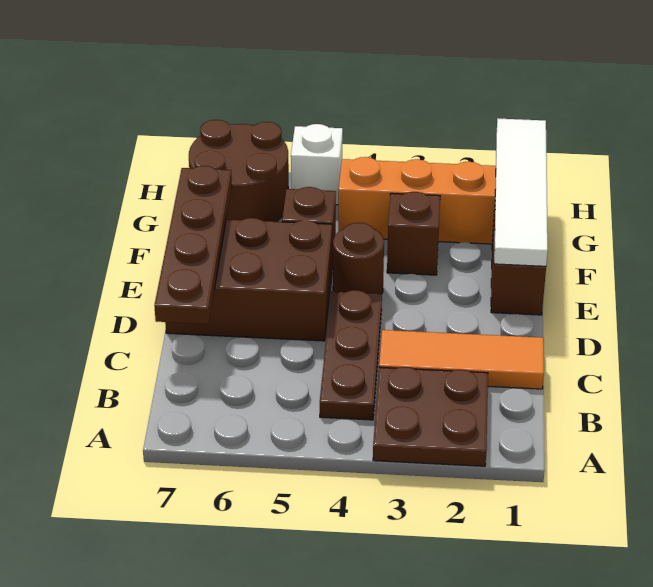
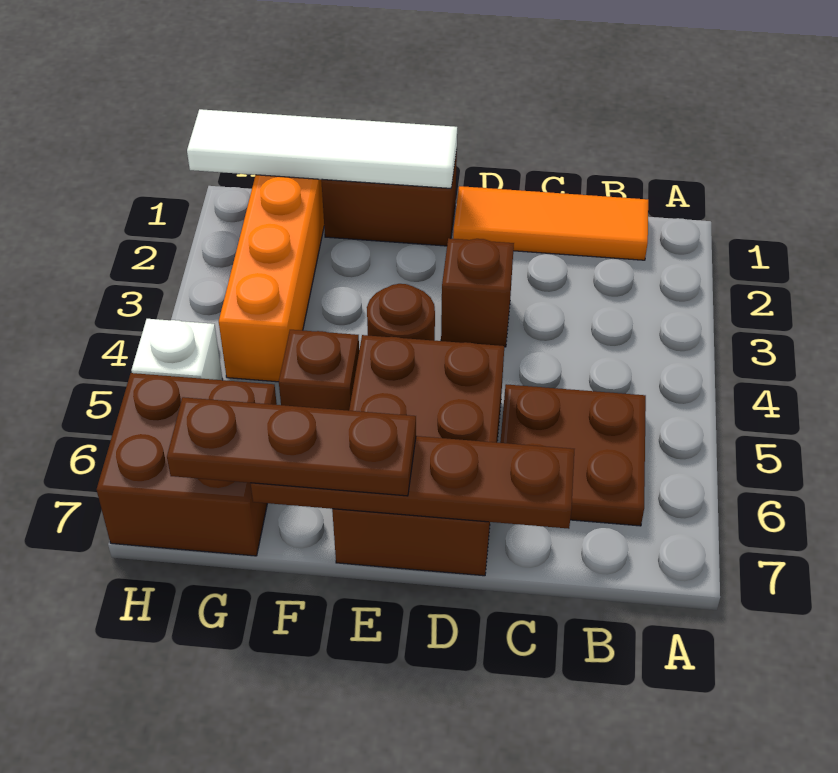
brown 2x2 plate [373,367,488,466] -> brown 2x2 plate moved to [500,384,646,526]
brown 1x3 plate [320,290,382,420] -> brown 1x3 plate moved to [167,397,416,496]
orange 1x3 tile [379,330,544,389] -> orange 1x3 tile turned to [453,186,648,260]
brown 1x1 brick [387,192,440,275] -> brown 1x1 brick moved to [441,238,514,347]
brown 2x2 round brick [189,120,289,222] -> brown 2x2 brick [97,373,277,556]

